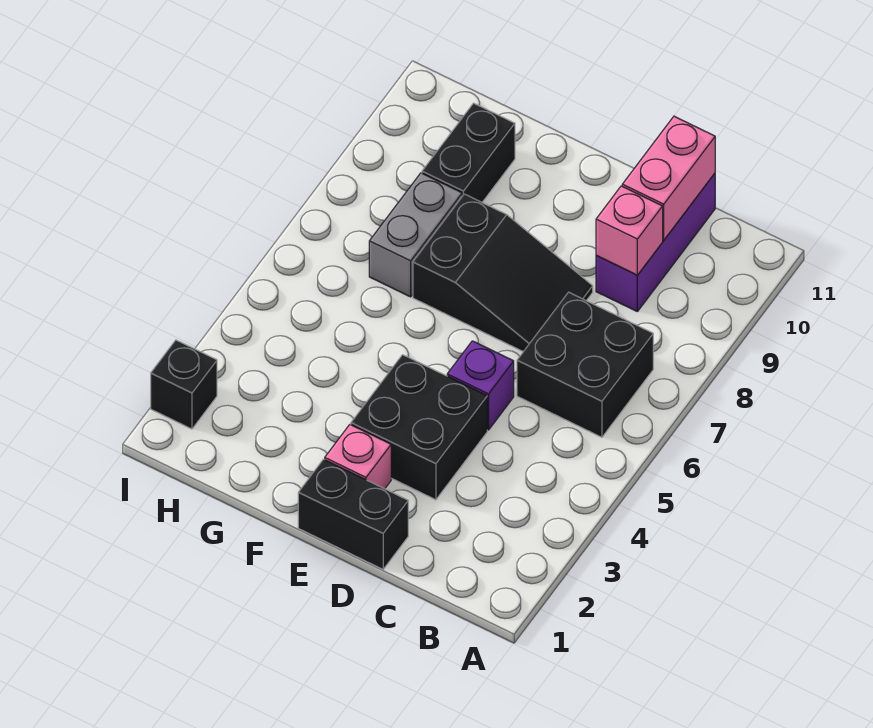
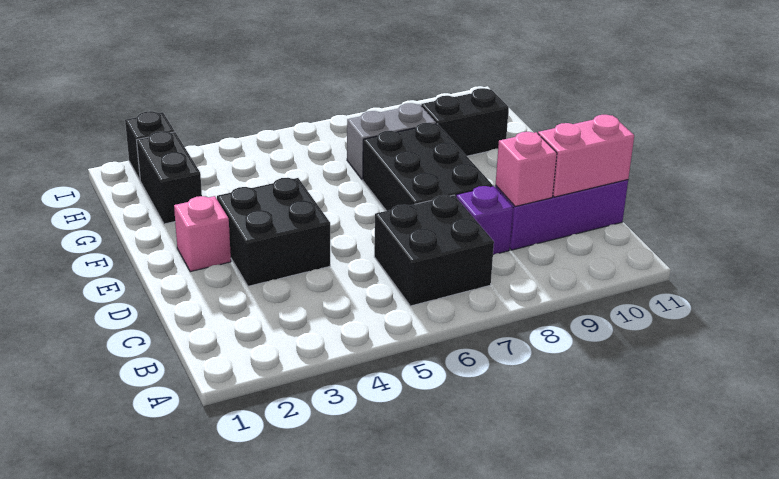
black 1x2 brick [298,459,408,569] -> black 1x2 brick moved to [137,131,202,224]
purple 1x1 brick [447,341,514,430] -> purple 1x1 brick moved to [456,186,513,255]
black 2x3 slope [413,194,593,352] -> black 2x3 brick [363,123,493,211]

